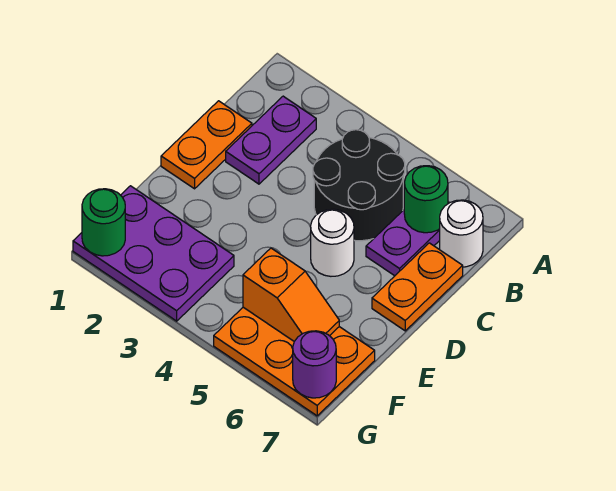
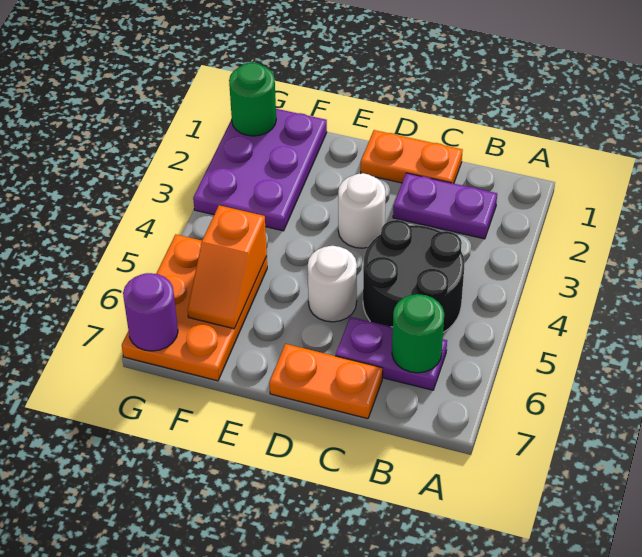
white 1x1 round brick [440,200,483,267] -> white 1x1 round brick moved to [338,173,386,248]

